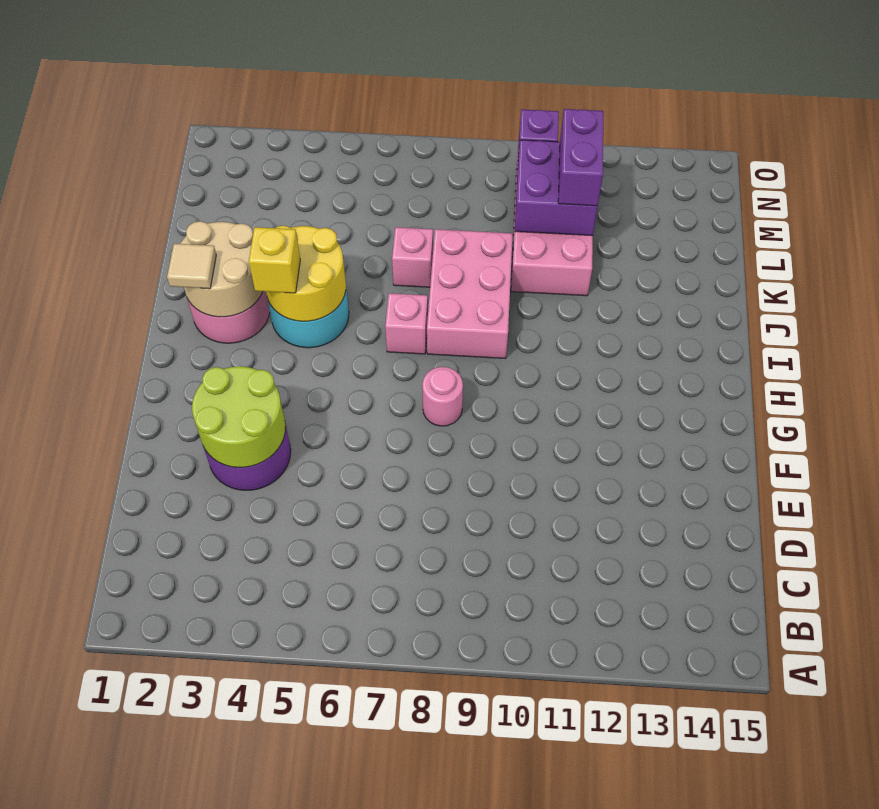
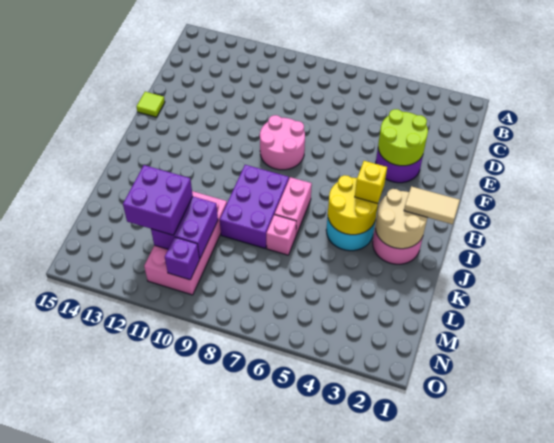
none -> lime 1x1 tile [136,92,165,117]
pink 1x1 round brick [422,367,463,426] -> pink 2x2 round brick [260,115,305,170]
tan 1x1 tile [167,244,216,289] -> tan 1x2 tile [404,186,460,224]
pink 1x1 brick [385,293,428,354] -> pink 1x2 brick [275,177,312,235]
pink 2x3 brick [427,229,513,358] -> purple 2x3 brick [220,165,289,248]
purple 1x2 brick [558,109,603,206] -> purple 2x2 brick [123,165,193,235]

